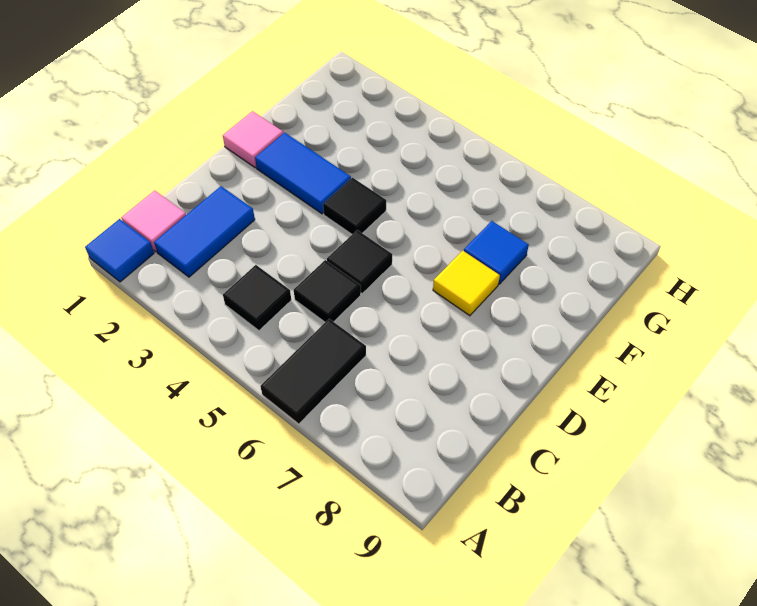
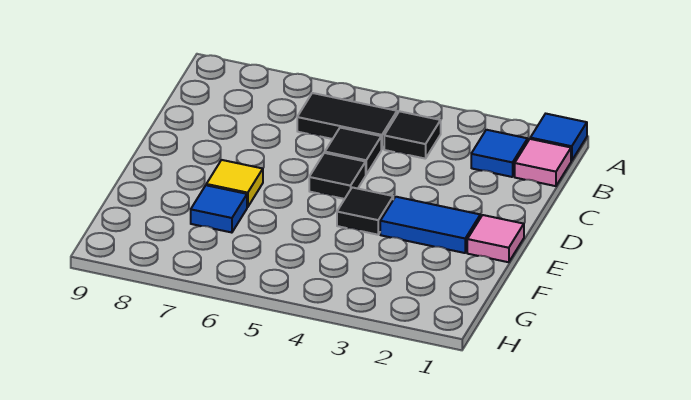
black 1x2 tile [260,319,366,424] -> black 1x2 tile turned to [297,93,397,149]
blue 1x2 tile [154,186,255,277] -> blue 1x1 tile [471,130,528,177]

